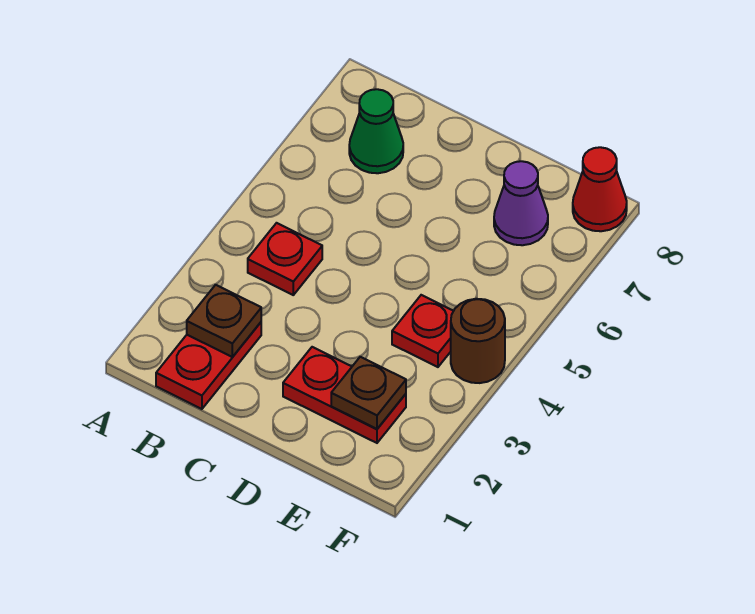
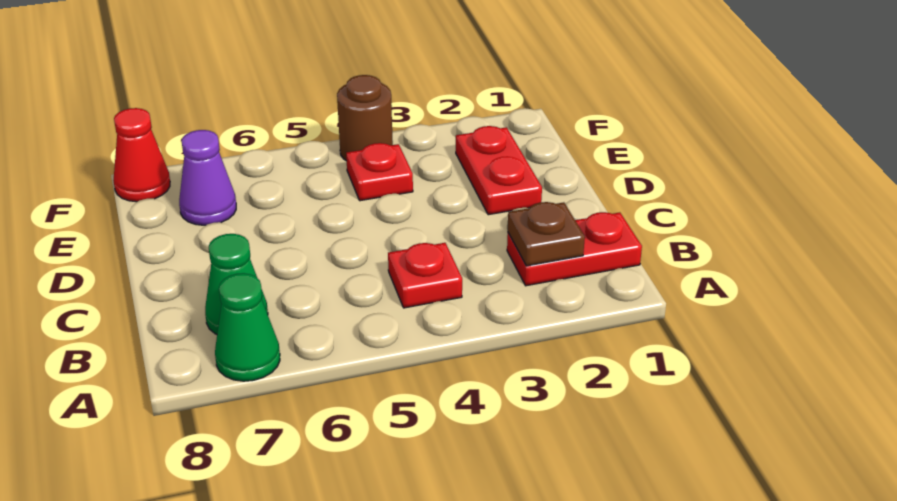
none -> green 1x1 cone [215,273,280,381]
brown 1x1 plate [331,357,406,429] -> none

